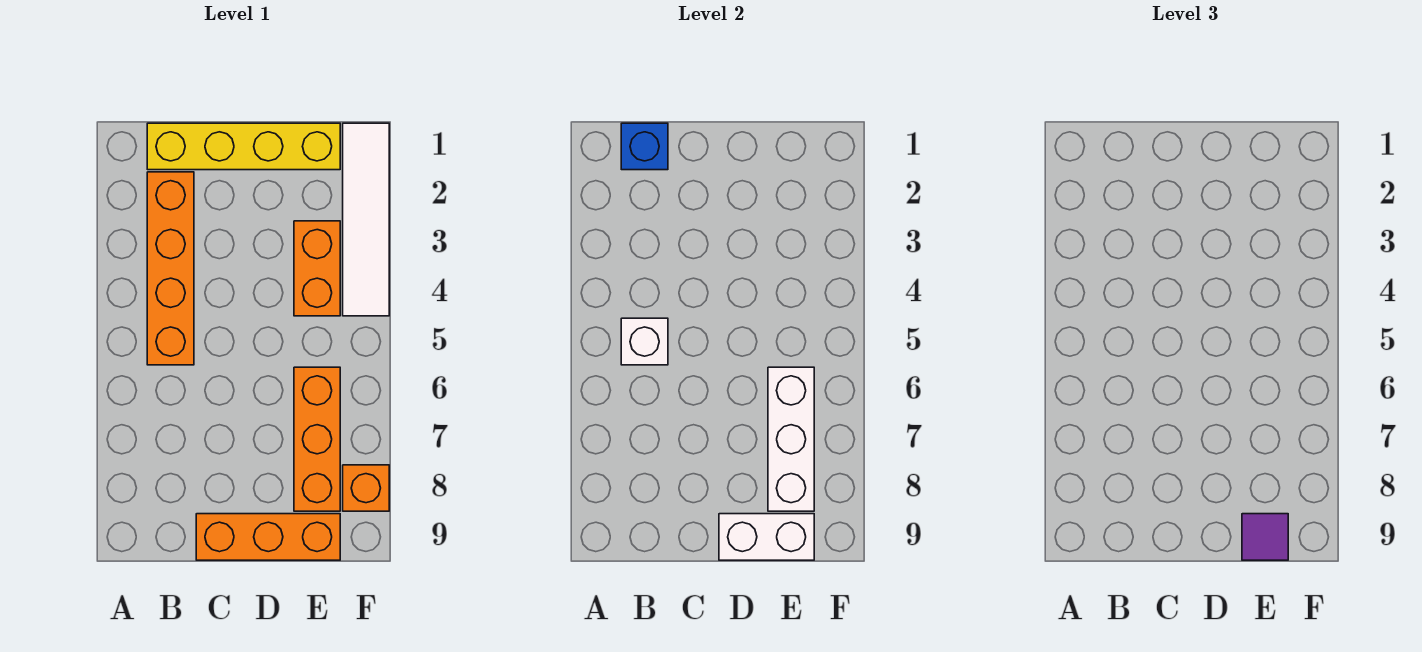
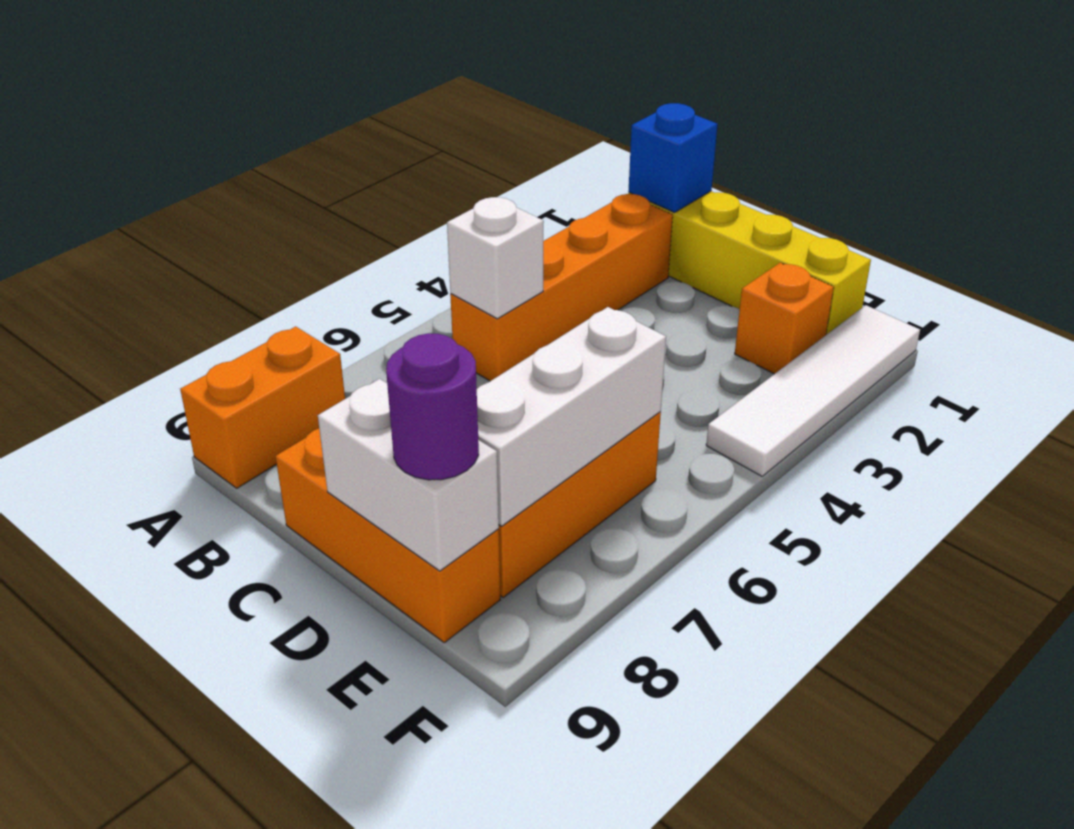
orange 1x2 brick [294,221,340,316] -> orange 1x2 brick moved to [180,326,345,488]
purple 1x1 tile [1242,514,1288,560] -> purple 1x1 round brick [386,333,479,480]
orange 1x1 brick [343,465,389,511] -> orange 1x1 brick moved to [735,263,834,374]

